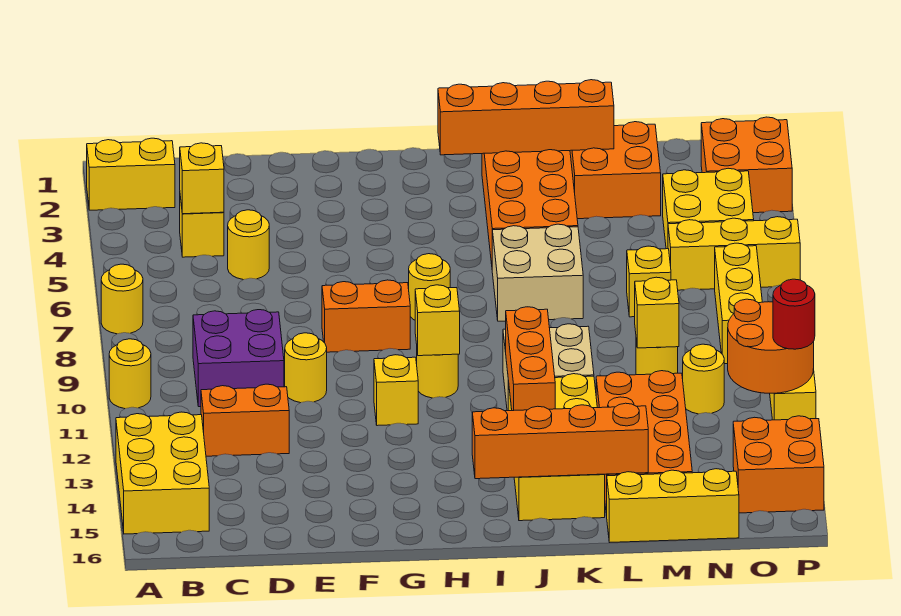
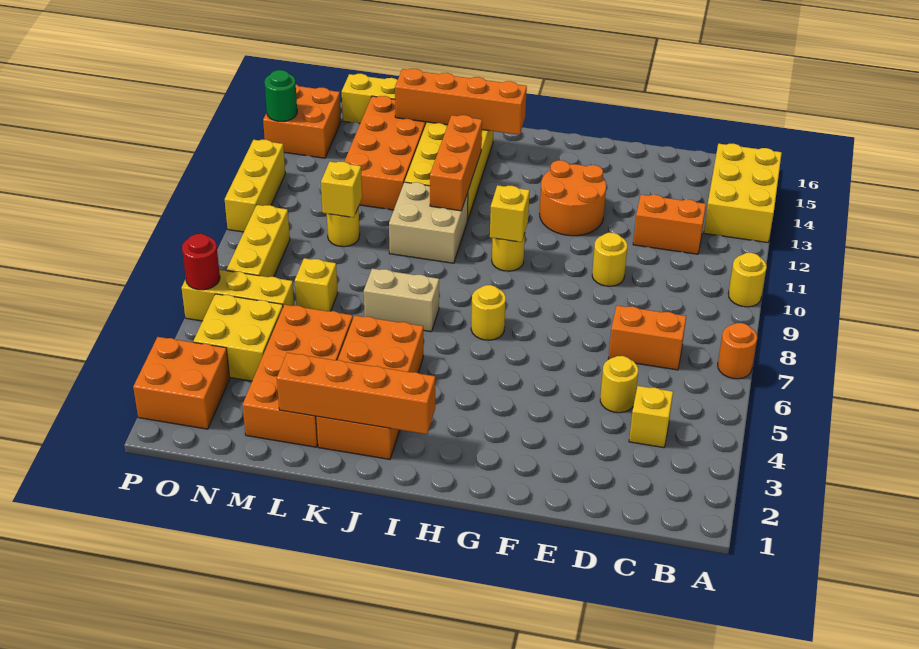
yellow 1x2 brick [87,138,175,210] -> none
yellow 1x1 round brick [101,264,143,334] -> orange 1x1 round brick [718,323,757,379]
yellow 1x1 brick [180,143,224,214] -> none
purple 2x2 brick [193,310,284,407] -> none
orange 1x2 brick [322,280,410,352] -> orange 1x2 brick moved to [608,305,686,370]
yellow 1x1 brick [374,355,418,426] -> none
tan 2x2 brick [492,224,583,321] -> tan 1x2 brick [364,268,439,332]
orange 2x2 brick [570,122,661,219] -> orange 2x4 brick [243,305,353,447]
yellow 1x1 round brick [683,344,724,414] -> none
orange 2x2 round brick [728,299,814,393] -> orange 2x2 round brick moved to [540,160,606,236]
red 1x1 round brick [773,279,815,349] -> red 1x1 round brick moved to [182,234,220,290]
none -> green 1x1 round brick [264,70,297,121]

